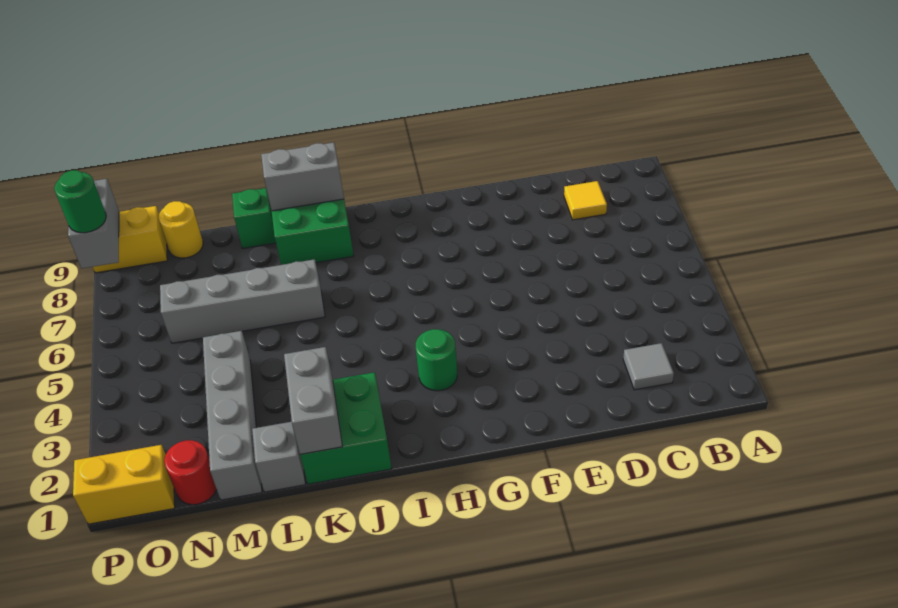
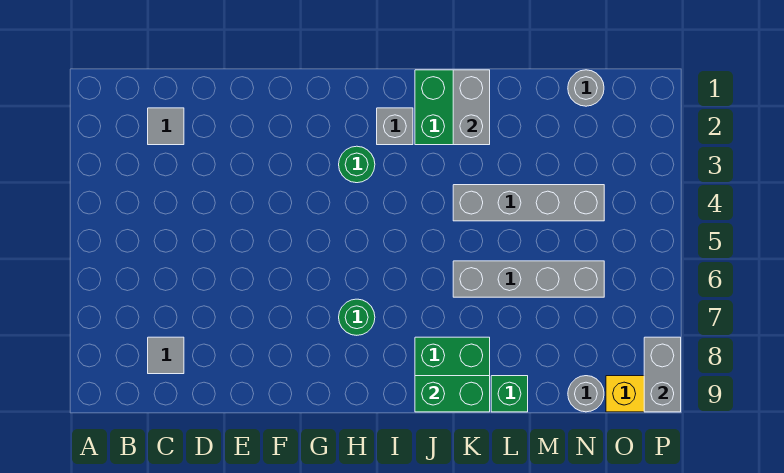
yellow 1x1 tile [564,181,607,220] -> grey 1x1 tile [148,337,184,374]
grey 1x2 brick [261,143,344,211] -> green 1x2 brick [415,376,490,412]
grey 1x1 brick [252,422,306,492] -> grey 1x1 brick moved to [377,108,413,145]
grey 1x4 brick [203,331,262,500] -> grey 1x4 brick turned to [453,185,604,221]
red 1x1 round brick [164,440,217,505] -> grey 1x1 round brick [568,70,604,106]
yellow 1x1 round brick [158,201,203,258] -> grey 1x1 round brick [568,376,604,412]
yellow 1x2 brick [73,445,175,524] -> none
green 1x1 round brick [54,170,106,233] -> green 1x1 round brick moved to [339,299,375,335]

